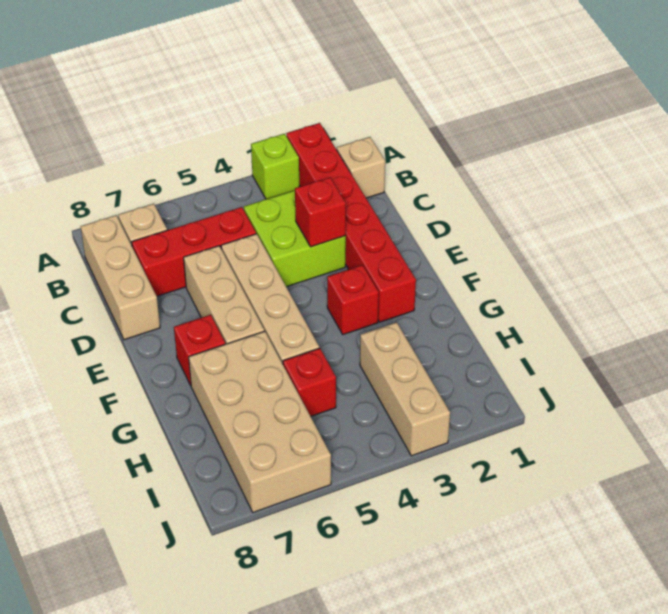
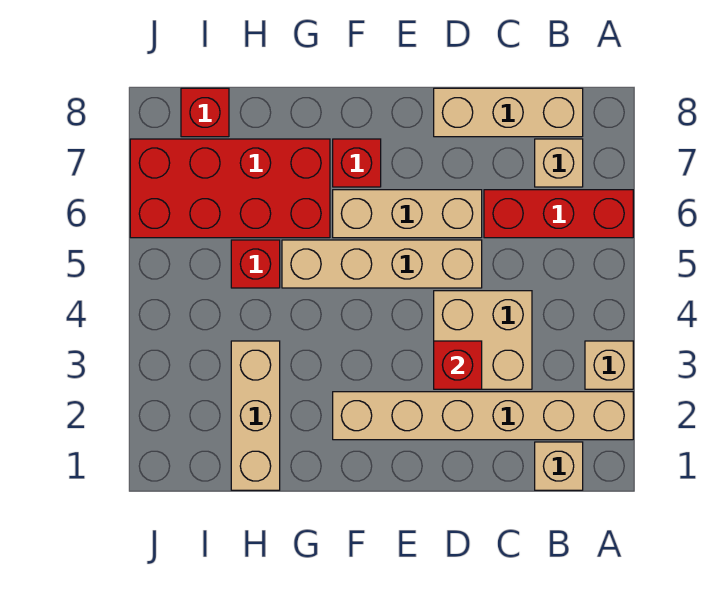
red 1x6 brick [286,123,416,322] -> tan 1x6 brick [333,392,633,440]
lime 1x1 brick [251,134,299,199] -> tan 1x1 brick [585,341,633,389]
lime 2x2 brick [244,190,346,287] -> tan 2x2 brick [434,291,532,389]
red 1x3 brick [132,207,256,296] -> red 1x3 brick turned to [484,190,633,238]
red 1x1 brick [327,265,379,335] -> red 1x1 brick moved to [181,88,229,137]
tan 2x4 brick [189,331,331,513] -> red 2x4 brick [130,139,330,238]
tan 1x3 brick [360,322,450,456] -> tan 1x3 brick turned to [231,341,280,490]

